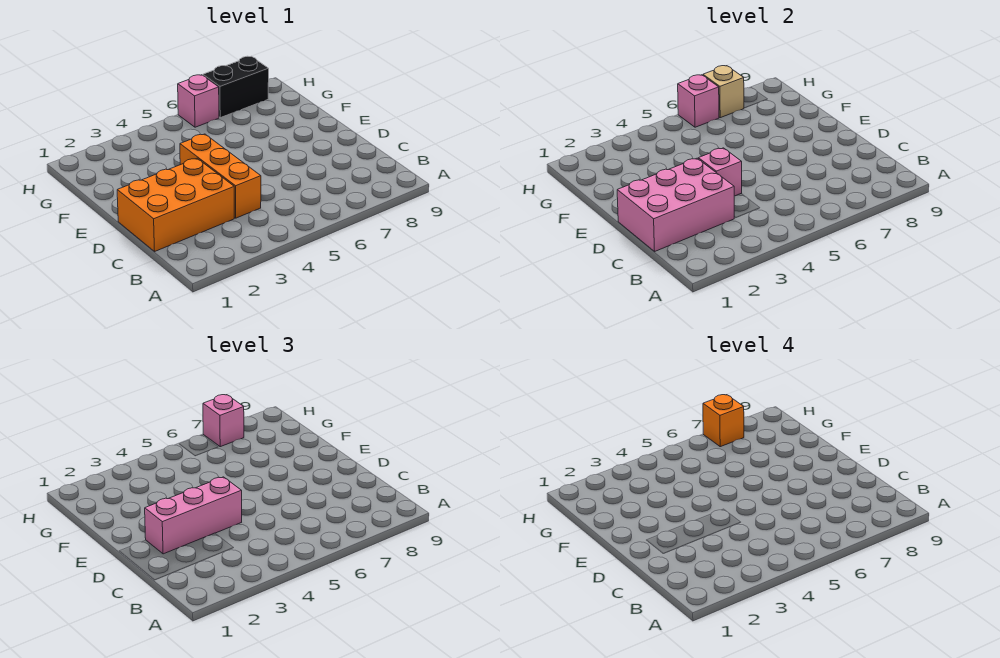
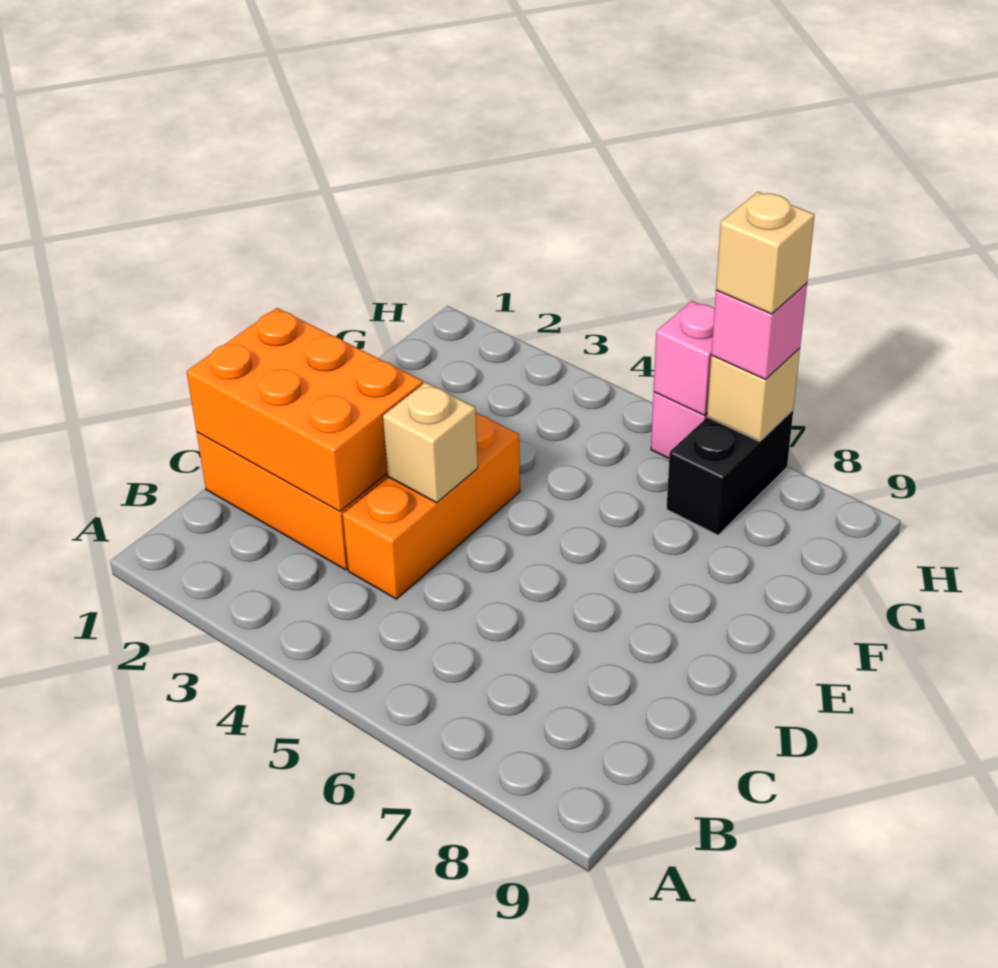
pink 2x3 brick [617,158,734,251] -> orange 2x3 brick [187,308,423,511]
pink 1x3 brick [145,477,242,554] -> none
pink 1x1 brick [698,148,742,196] -> tan 1x1 brick [383,382,478,503]
black 1x2 brick [203,56,269,118] -> black 1x2 brick turned to [667,410,793,535]
orange 1x1 brick [703,395,744,447] -> tan 1x1 brick [716,192,815,314]

